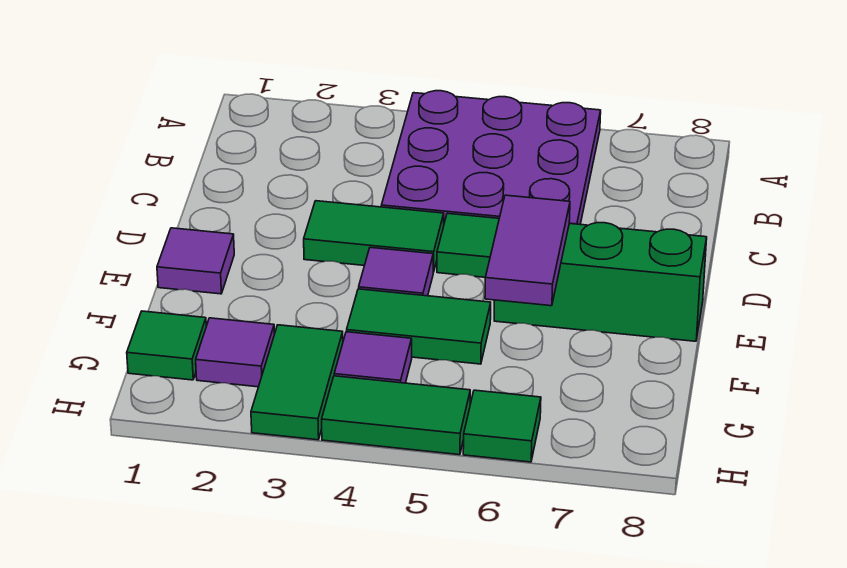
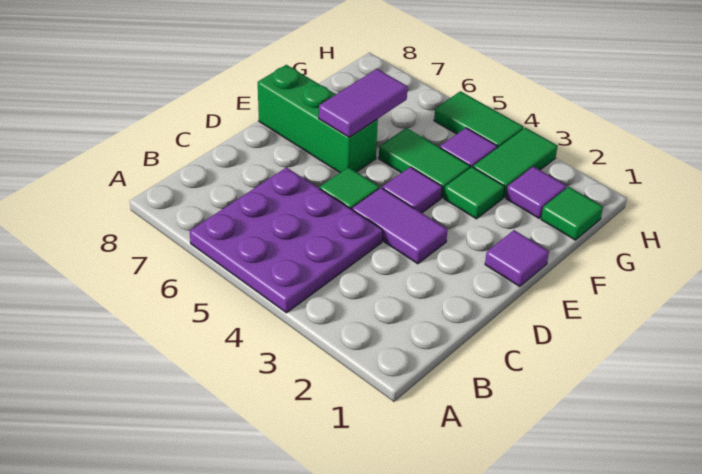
green 1x2 tile [304,201,444,272] -> purple 1x2 tile [352,188,448,264]
green 1x1 tile [463,390,541,462] -> green 1x1 tile moved to [444,167,505,219]

